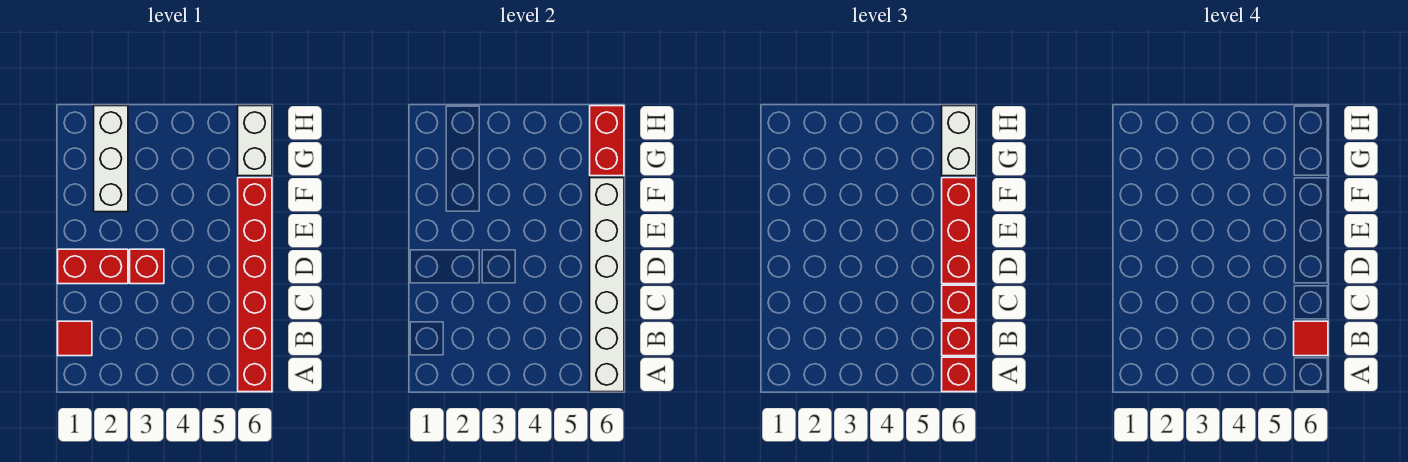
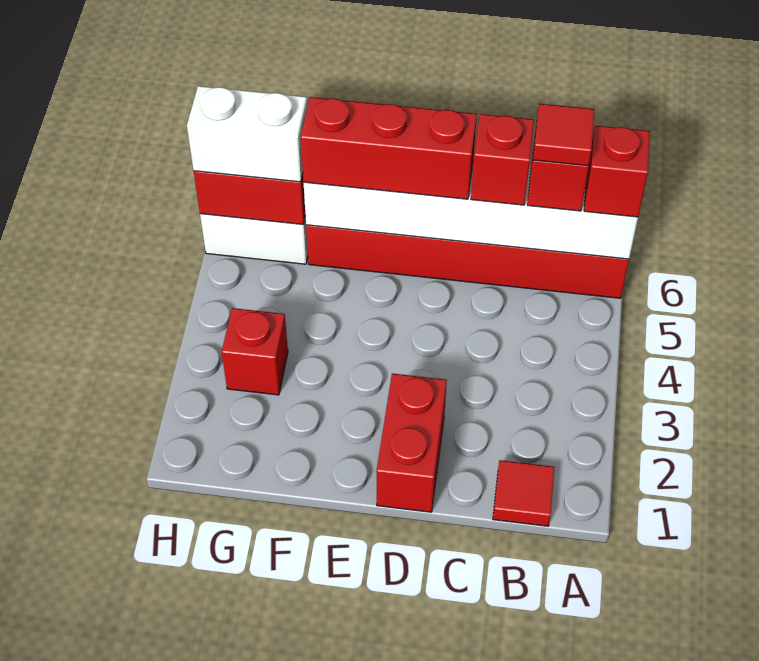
red 1x1 brick [130,249,164,284] -> red 1x1 brick moved to [222,308,288,395]
white 1x3 brick [94,106,128,212] -> none

